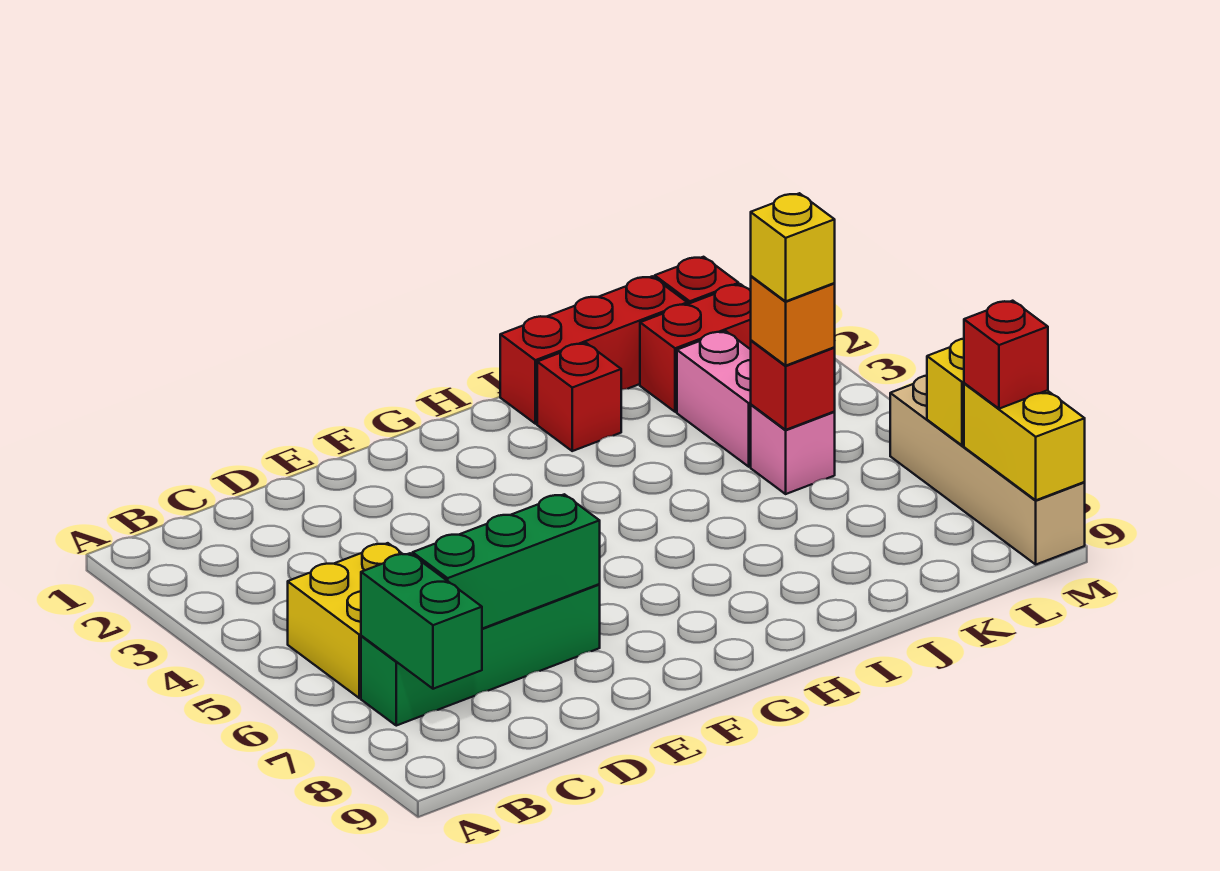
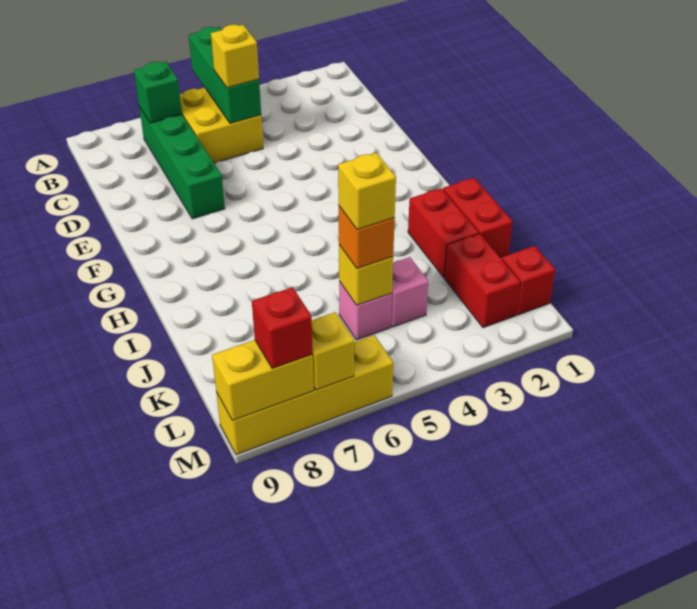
green 1x2 brick [361,553,482,689] -> green 1x1 brick [134,62,182,123]
none -> yellow 1x1 brick [211,25,259,88]
green 1x3 brick [413,494,600,629] -> green 1x3 brick moved to [189,27,261,124]
red 1x3 brick [500,276,687,424] -> red 1x2 brick [443,178,513,258]
red 1x1 brick [537,343,621,451] -> red 1x2 brick [408,188,479,277]
pink 1x2 brick [677,331,751,467] -> pink 1x1 brick [391,257,428,327]
red 1x1 brick [751,340,835,430] -> yellow 1x1 brick [339,245,393,305]
tan 1x4 brick [890,376,1085,564] -> yellow 1x4 brick [216,335,393,455]

